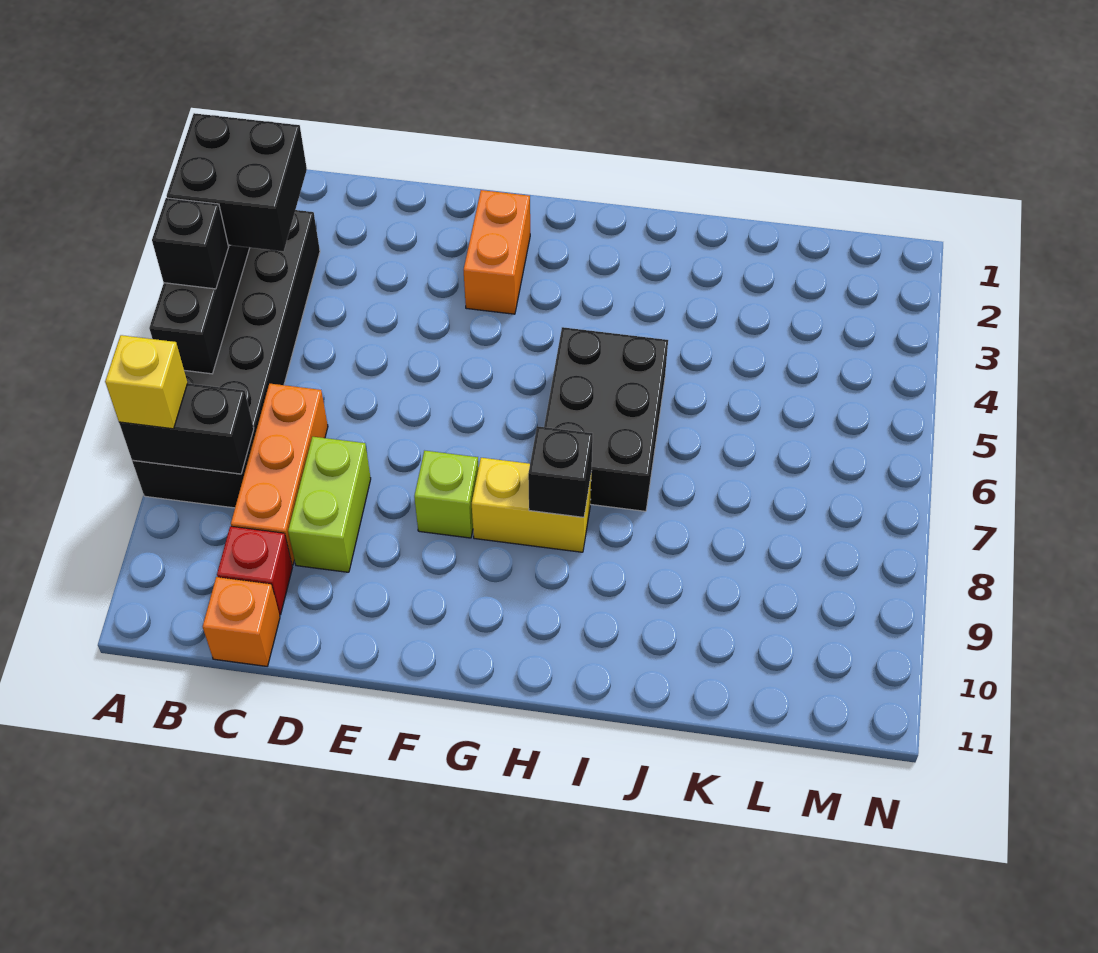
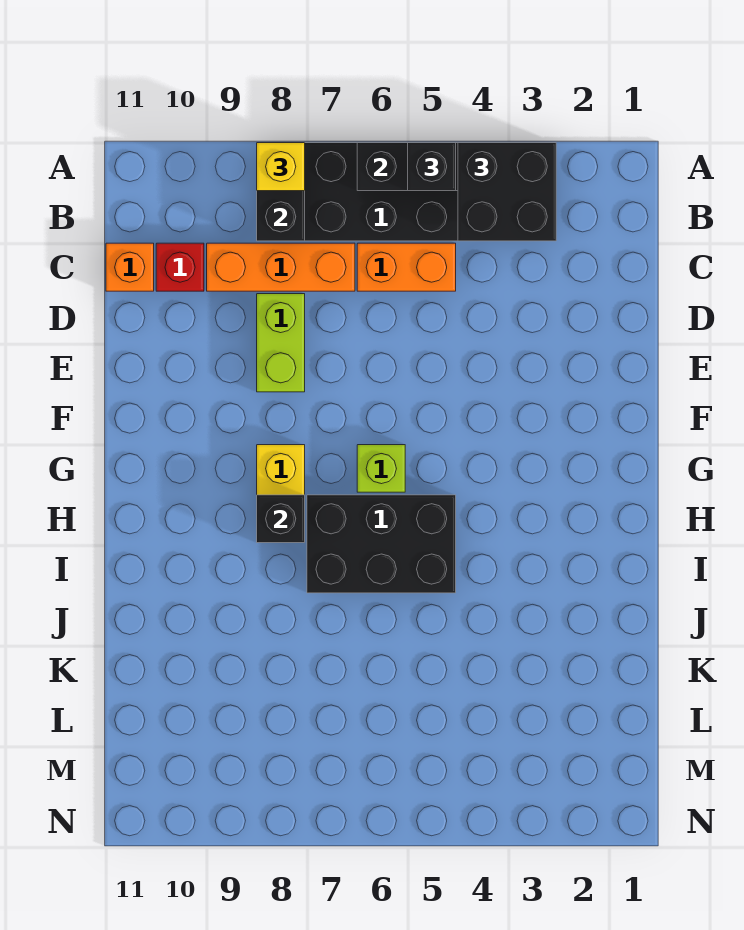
lime 1x2 brick [288,437,371,572] -> lime 1x2 brick turned to [257,294,305,392]
orange 1x2 brick [464,190,530,314] -> orange 1x2 brick moved to [357,243,456,291]
lime 1x1 brick [414,451,479,538] -> lime 1x1 brick moved to [357,445,405,492]

